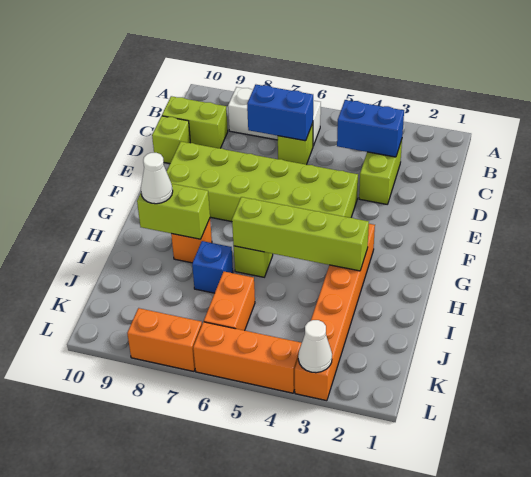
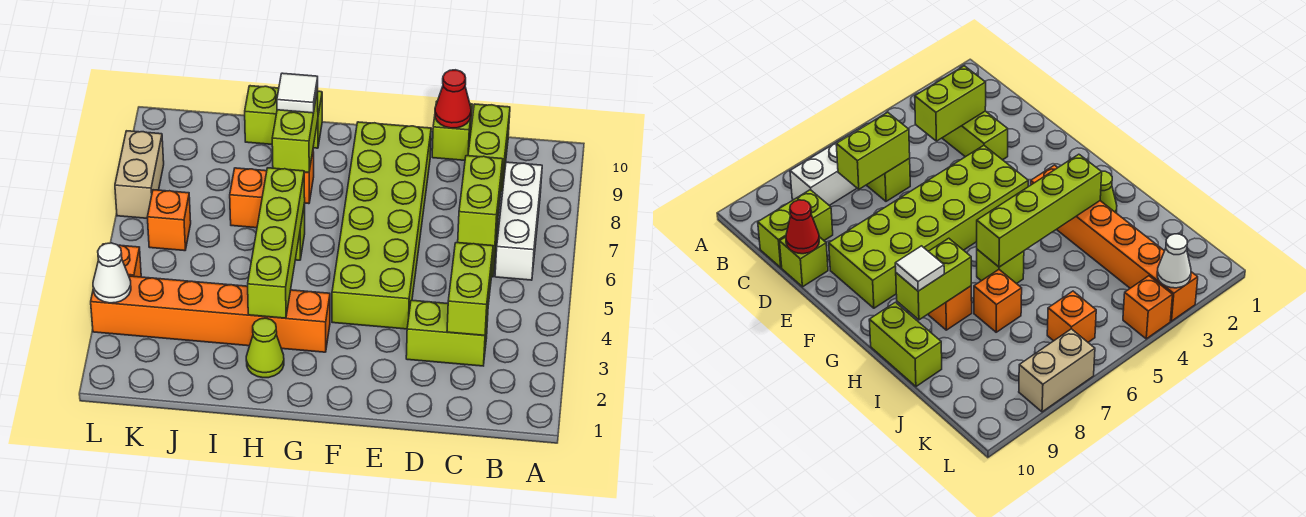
blue 1x2 brick [337,100,404,157] -> lime 1x2 brick [447,243,493,335]
blue 1x2 brick [247,85,313,141] -> lime 1x2 brick [458,156,503,246]
none -> red 1x1 cone [435,70,471,128]
none -> lime 1x1 cone [246,318,284,378]
white 1x1 cone [141,153,173,204] -> white 1x1 tile [277,73,318,113]
none -> lime 1x2 brick [245,86,322,148]
blue 1x1 brick [192,241,233,293] -> orange 1x1 brick [230,168,267,228]
orange 1x2 brick [204,272,255,331] -> orange 1x1 brick [147,190,191,251]
orange 1x3 brick [193,322,302,393] -> orange 1x1 brick [103,244,141,277]
orange 1x2 brick [127,308,202,371] -> tan 1x2 brick [115,131,164,218]

